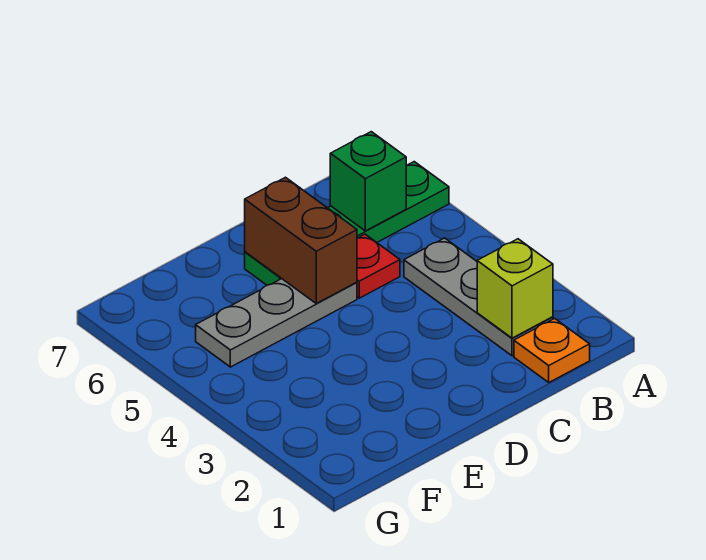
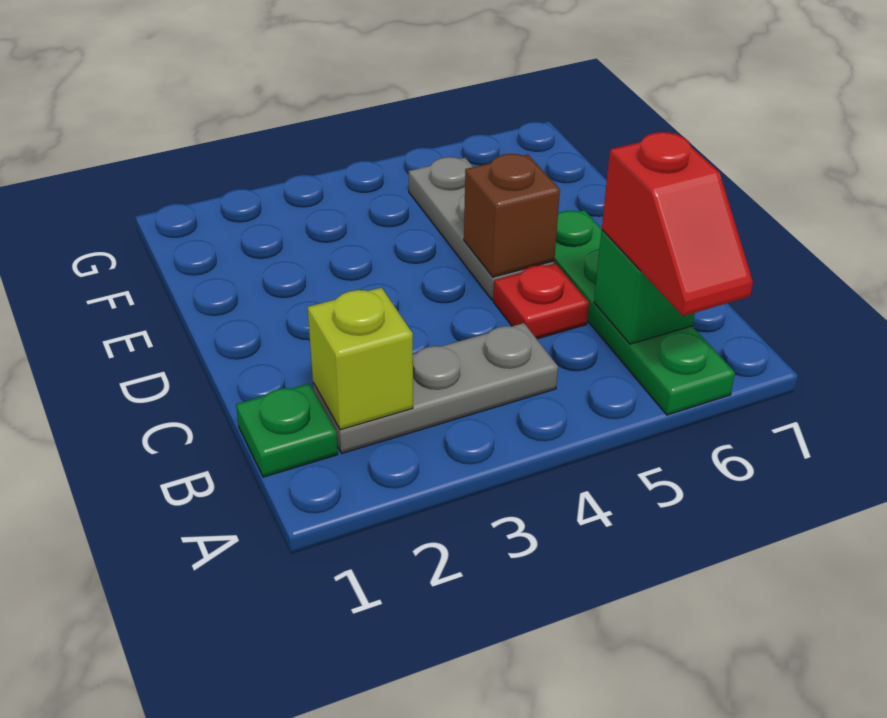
none -> red 1x2 slope [602,132,753,316]
orange 1x1 plate [514,318,590,382] -> green 1x1 plate [236,384,338,477]
brown 1x2 brick [245,177,357,303] -> brown 1x1 brick [464,154,560,277]

